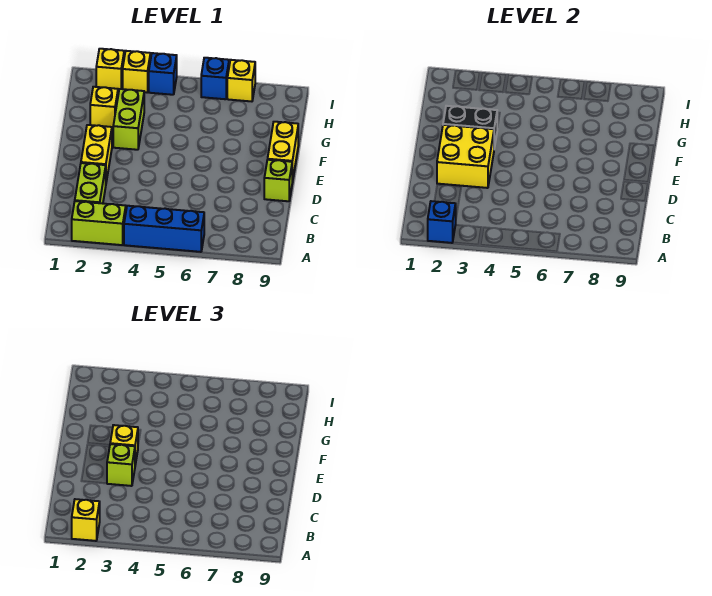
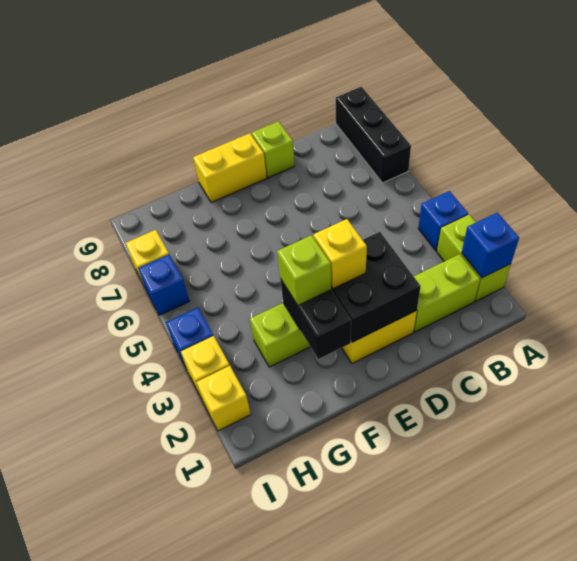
yellow 1x1 brick [72,499,100,541] -> none
blue 1x3 brick [124,206,204,252] -> blue 1x1 brick [418,191,468,251]
none -> black 1x3 brick [336,87,411,183]
yellow 2x2 brick [437,125,494,188] -> black 2x2 brick [331,232,421,342]
lime 1x1 brick [107,444,135,486] -> lime 1x1 brick moved to [277,235,331,305]
yellow 1x1 brick [90,87,118,128] -> none

